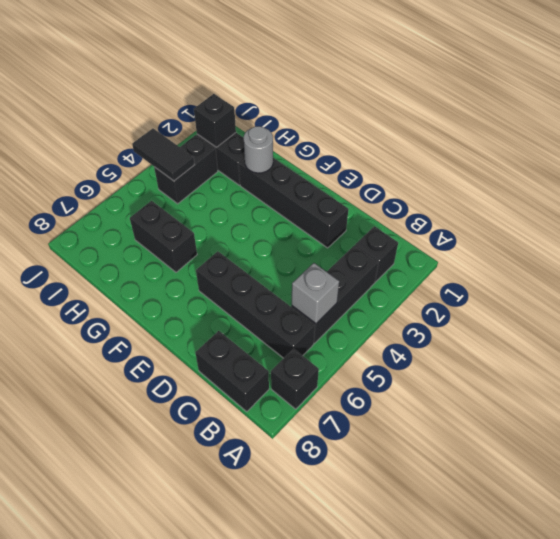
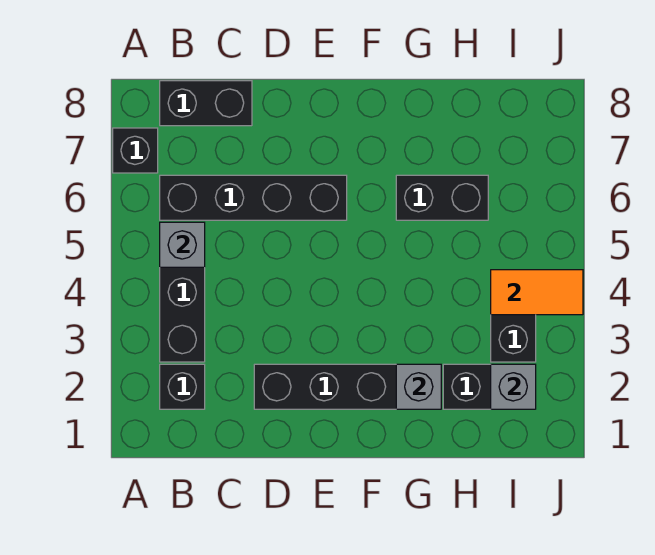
grey 1x1 round brick [244,126,273,173] -> grey 1x1 brick [396,364,441,409]
black 1x1 brick [194,94,236,147] -> grey 1x1 brick [491,364,536,409]
black 1x2 tile [132,129,194,181] -> orange 1x2 tile [491,270,583,315]

